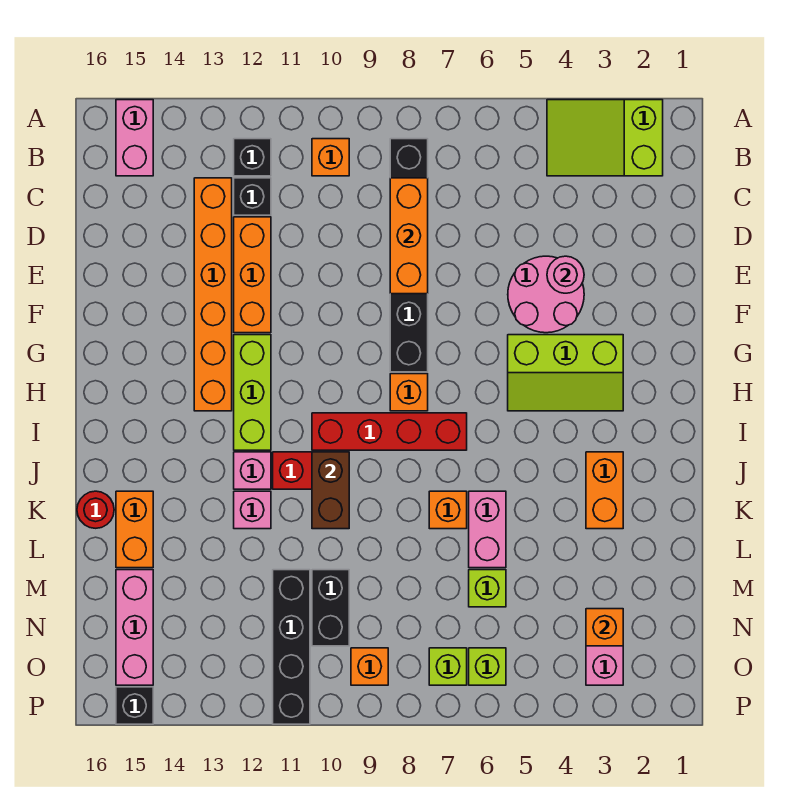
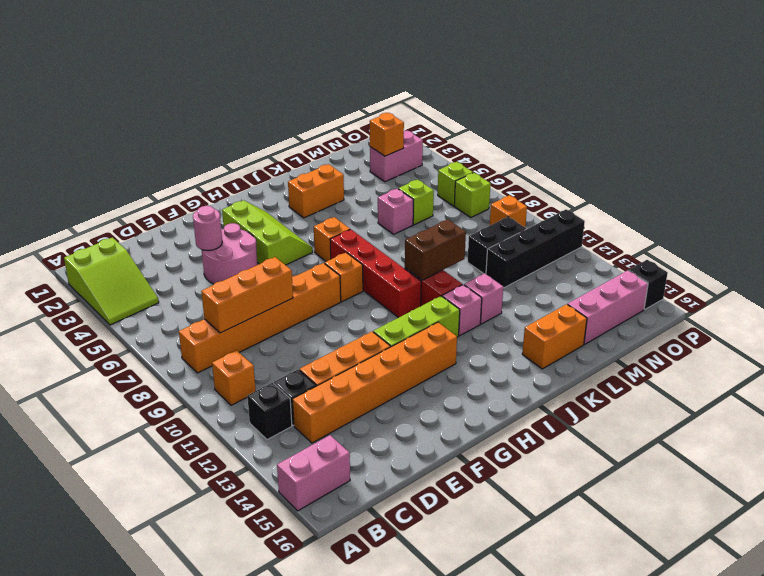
black 1x6 brick [390,139,428,372] -> orange 1x6 brick [179,263,341,373]
pink 1x2 brick [469,491,506,568] -> pink 1x1 brick [378,189,413,234]
orange 1x1 brick [429,491,467,529] -> orange 1x1 brick moved to [314,217,350,261]
red 1x1 round brick [77,491,114,528] -> none

